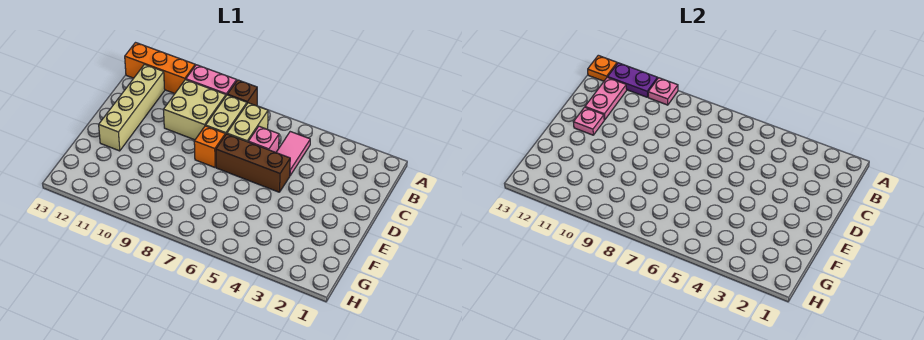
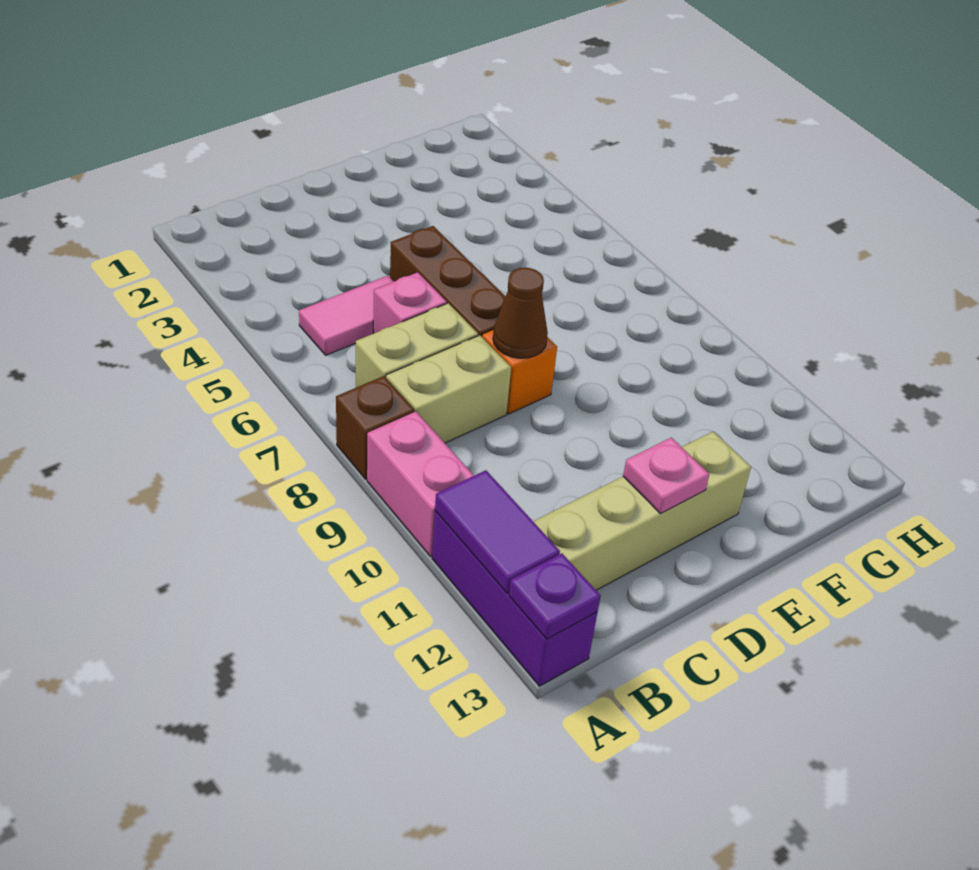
pink 1x1 plate [648,78,678,105] -> none
orange 1x3 brick [125,43,195,93] -> purple 1x3 brick [432,511,597,686]
purple 1x2 plate [608,63,658,97] -> purple 1x2 tile [435,470,560,593]
orange 1x1 plate [588,55,617,81] -> purple 1x1 plate [509,553,601,639]
tan 2x2 brick [164,80,226,140] -> none
pink 1x2 plate [585,77,627,120] -> none
none -> brown 1x1 cone [493,268,548,358]

